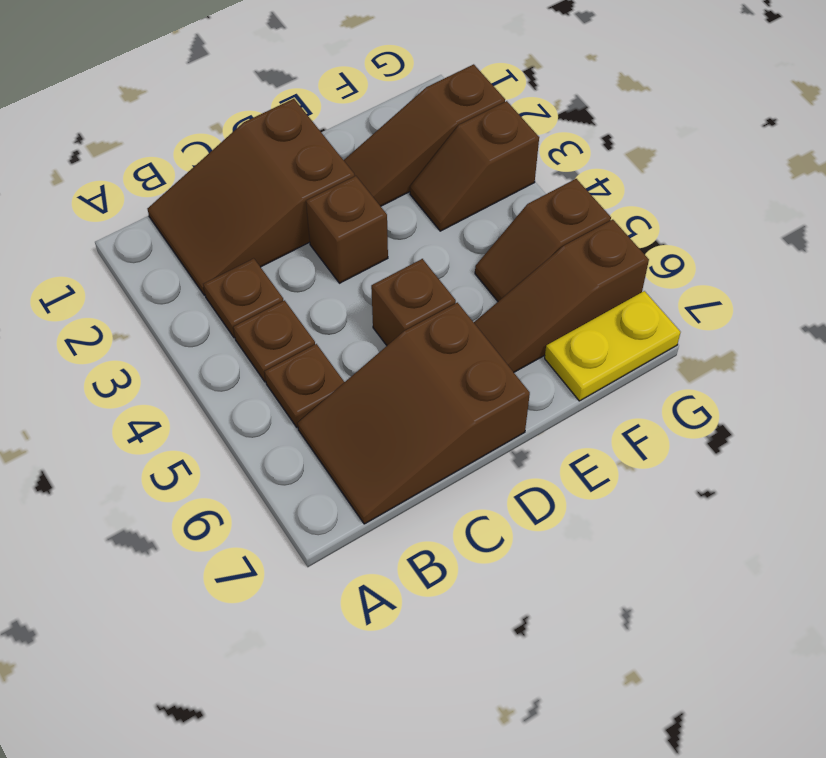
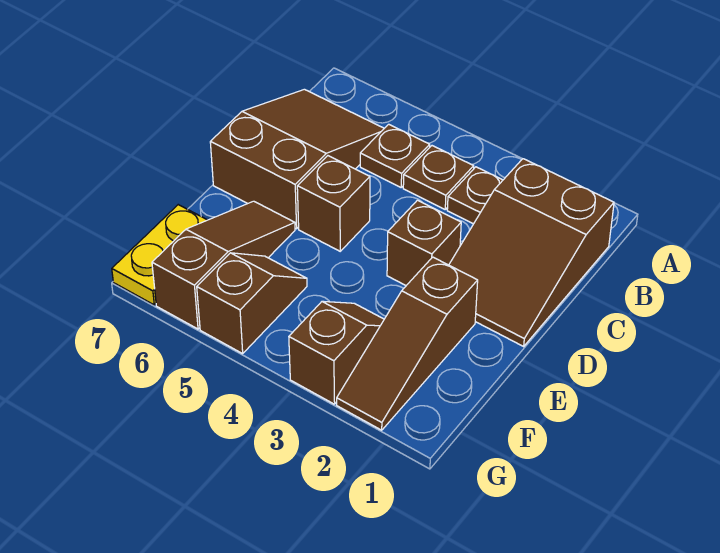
brown 2x3 slope [147,99,355,295] -> brown 2x3 slope turned to [449,159,614,346]
brown 1x3 slope [344,64,505,206] -> brown 1x3 slope turned to [337,257,478,430]

